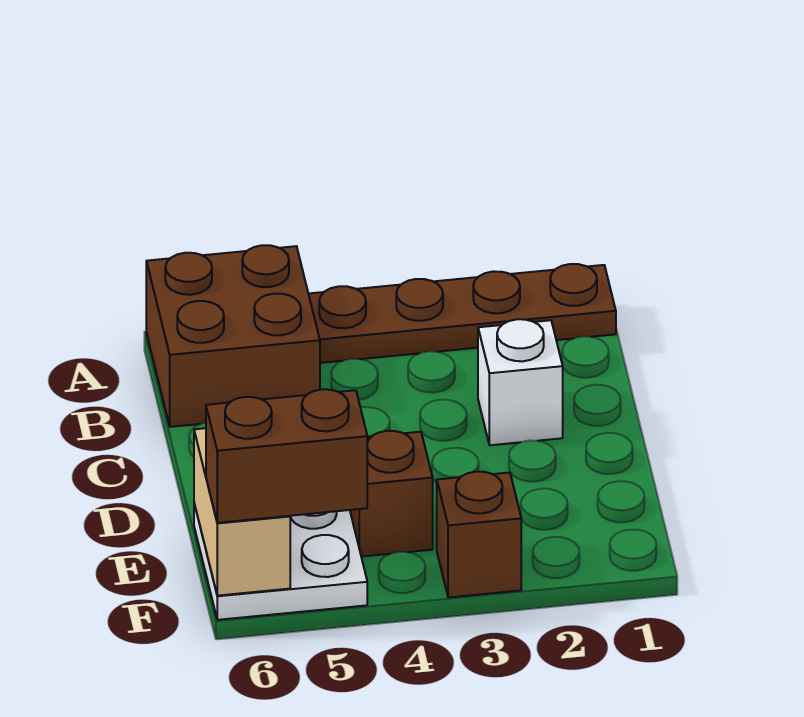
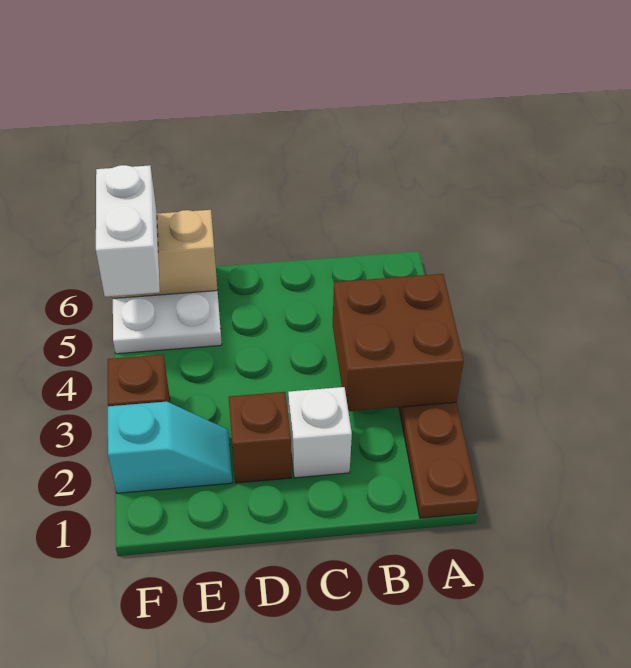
brown 2x2 brick [146,245,320,427] -> brown 2x2 brick moved to [333,274,464,411]
none -> cyan 1x2 slope [108,402,232,493]
brown 1x1 brick [350,431,433,557] -> brown 1x1 brick moved to [229,392,291,483]
brown 1x2 brick [206,389,367,523] -> white 1x2 brick [96,165,160,297]

